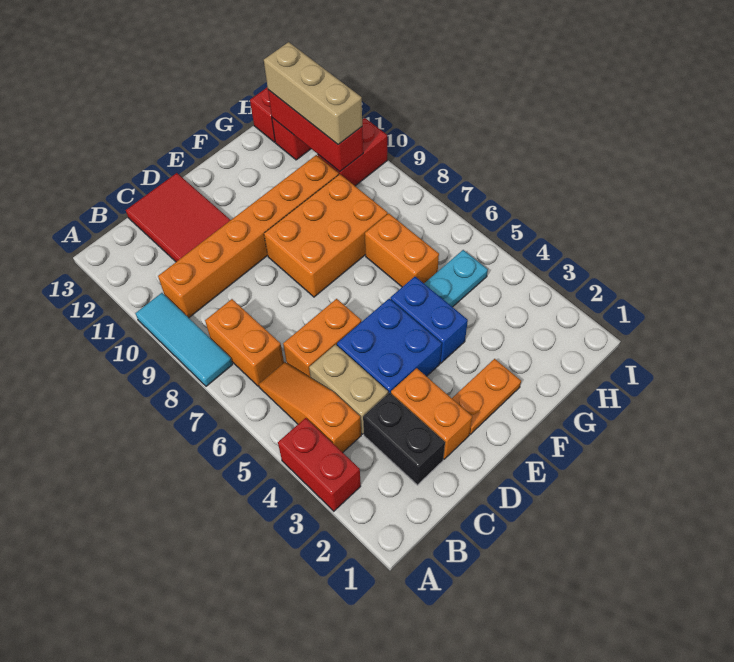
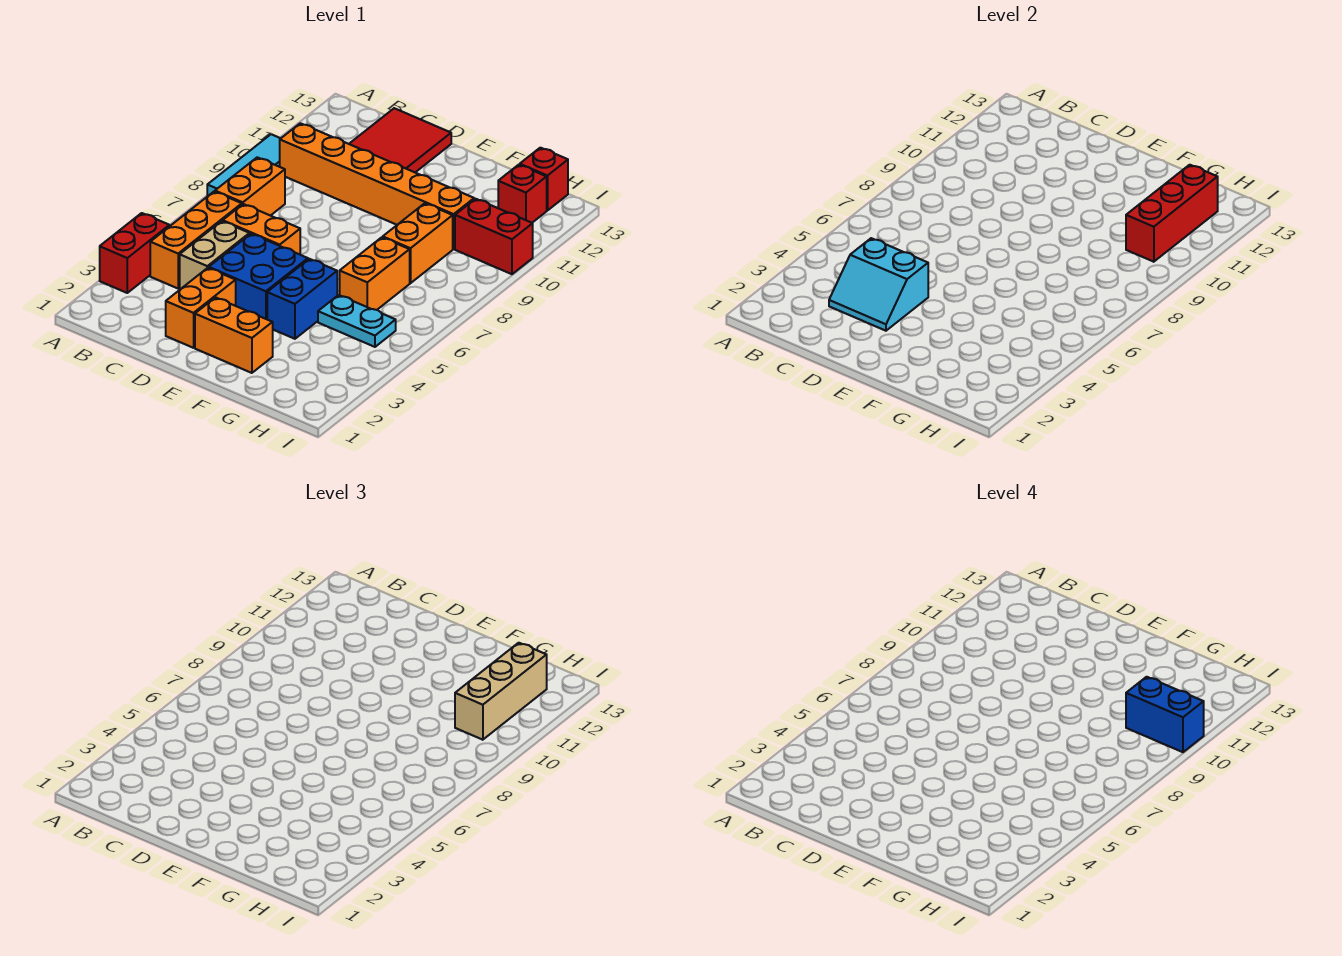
orange 1x3 slope [259,362,361,452] -> orange 1x3 brick [150,192,242,288]
black 1x2 brick [363,393,445,485] -> none
none -> cyan 2x2 slope [829,238,928,331]
orange 1x2 plate [452,359,521,434] -> orange 1x2 brick [195,297,273,373]
orange 2x3 brick [264,174,388,297] -> orange 1x2 brick [383,203,453,283]
none -> blue 1x2 brick [1126,677,1204,752]

